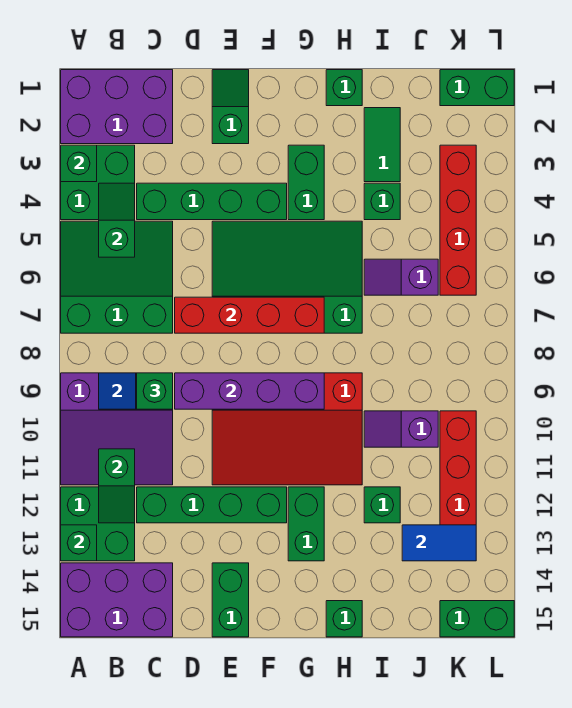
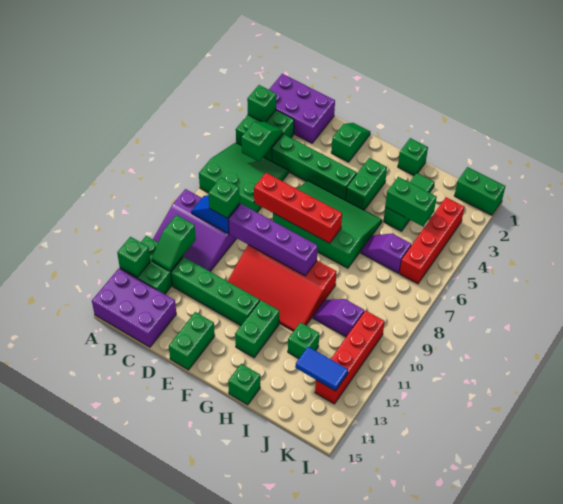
green 1x2 brick [440,601,514,637] -> green 1x2 brick moved to [385,177,437,227]

